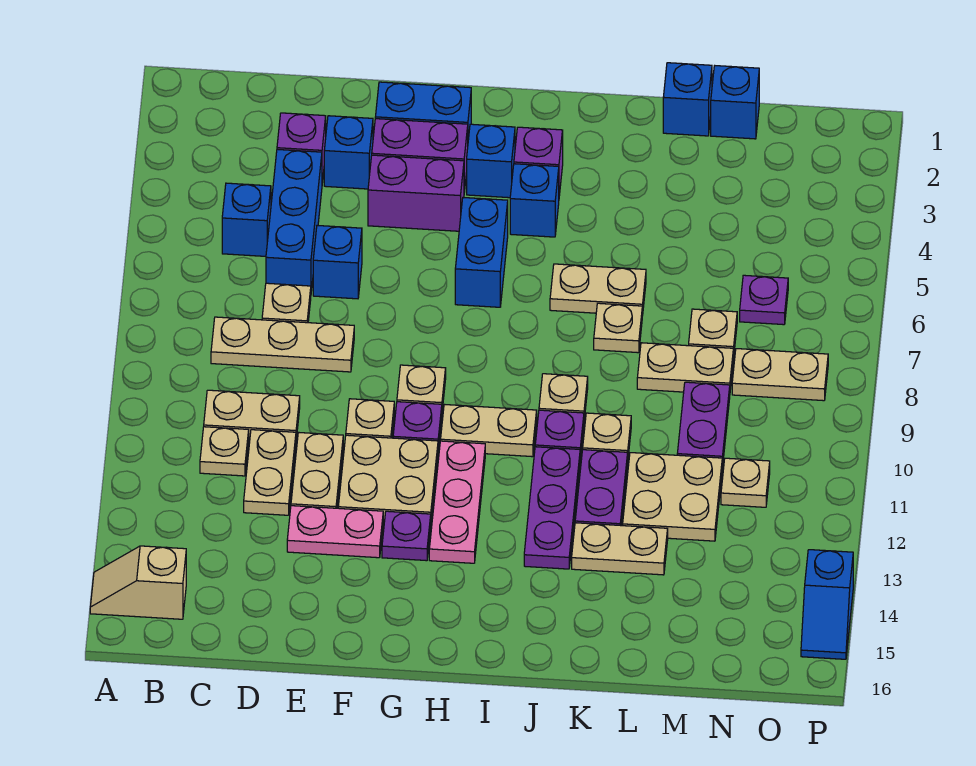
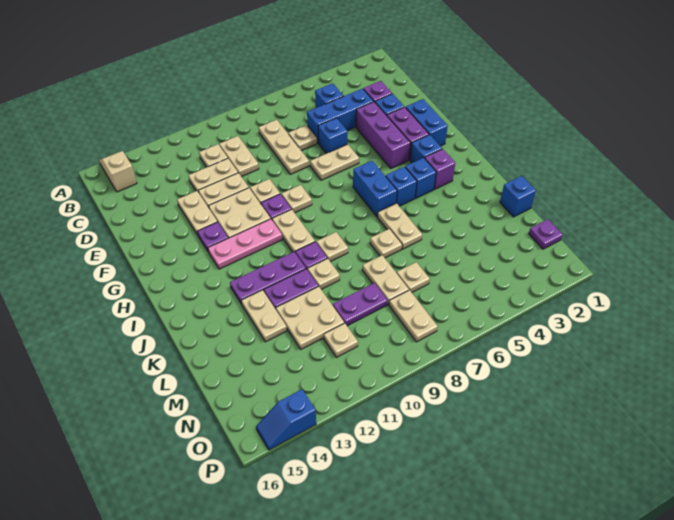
pink 1x2 plate [287,506,383,558] -> tan 1x2 plate [177,191,217,235]
purple 1x2 brick [368,155,464,231] -> purple 1x3 brick [356,102,410,168]
none -> tan 1x2 plate [310,144,359,180]
blue 1x2 brick [455,198,508,307] -> blue 1x2 brick turned to [353,161,397,217]
blue 1x1 brick [711,66,759,139] -> blue 1x1 brick moved to [386,167,417,206]
purple 1x1 plate [740,275,788,325] -> purple 1x1 plate moved to [529,219,563,249]

